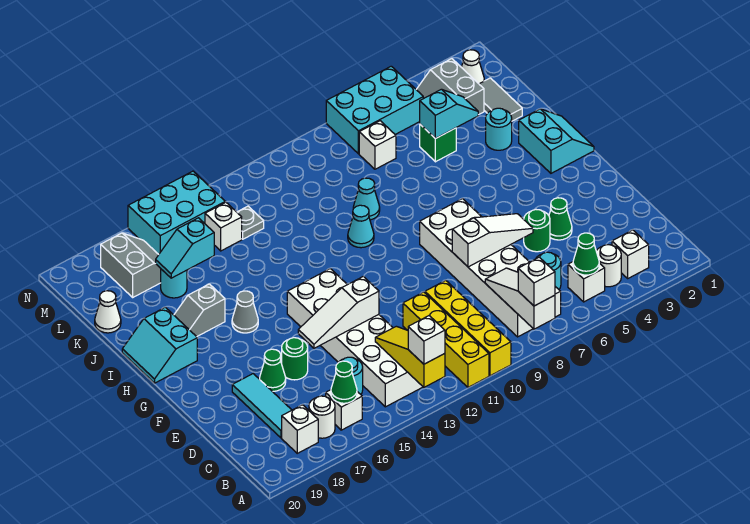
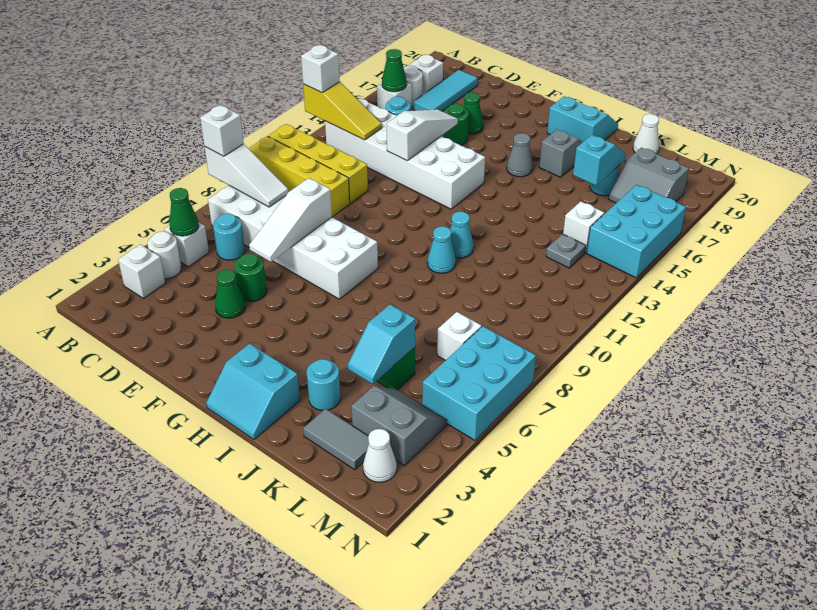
cyan 1x3 tile [232,374,292,438] -> cyan 1x3 tile turned to [413,70,478,111]
cyan 1x1 cone [353,178,380,220] -> cyan 1x1 cone moved to [450,212,474,258]

